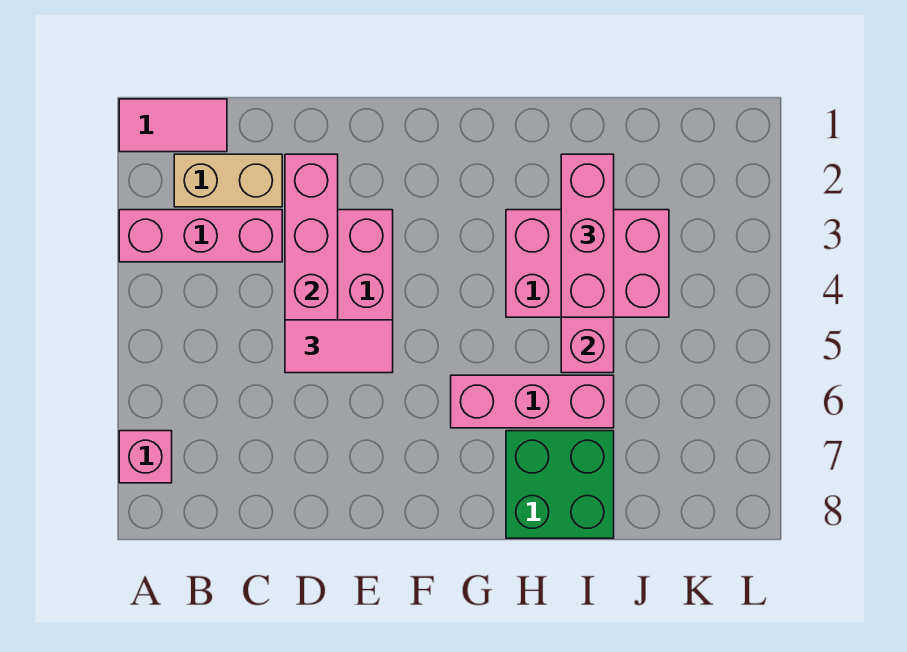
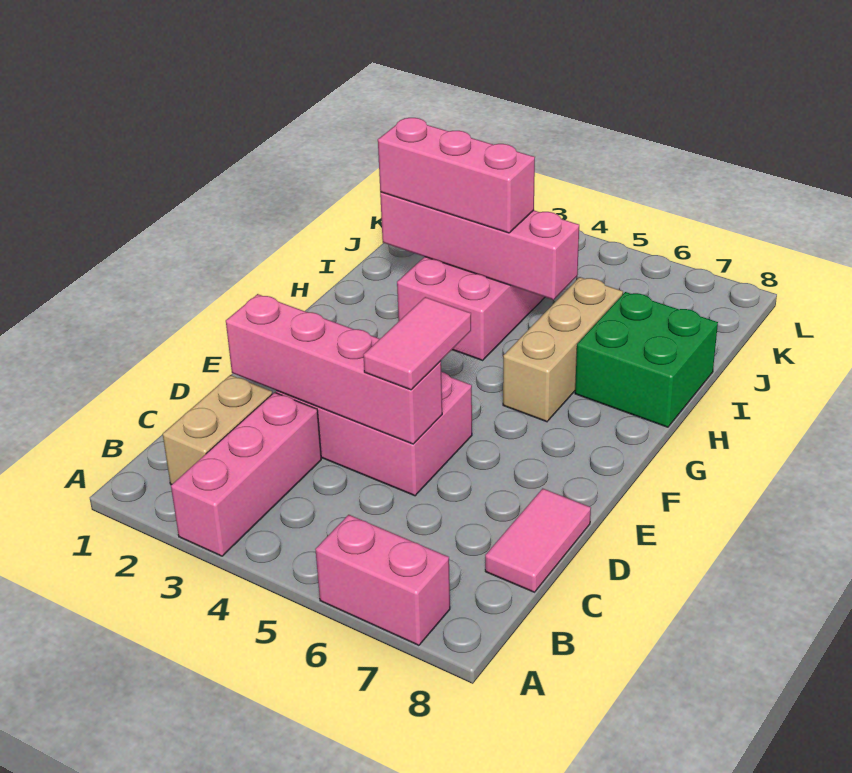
pink 1x2 tile [119,99,227,152] -> pink 1x2 tile moved to [485,489,591,592]
pink 1x1 brick [119,431,172,483] -> pink 1x2 brick [315,515,450,645]
pink 1x3 brick [451,375,614,428] -> tan 1x3 brick [503,277,623,422]

